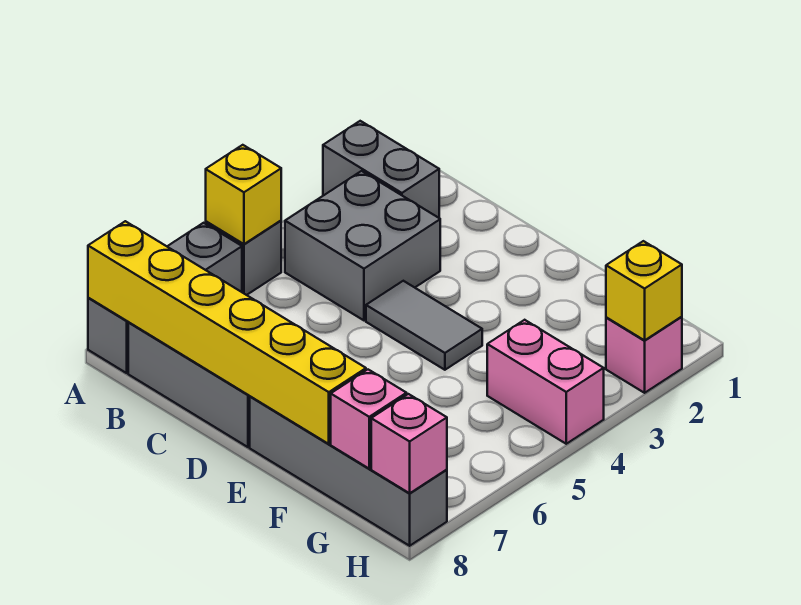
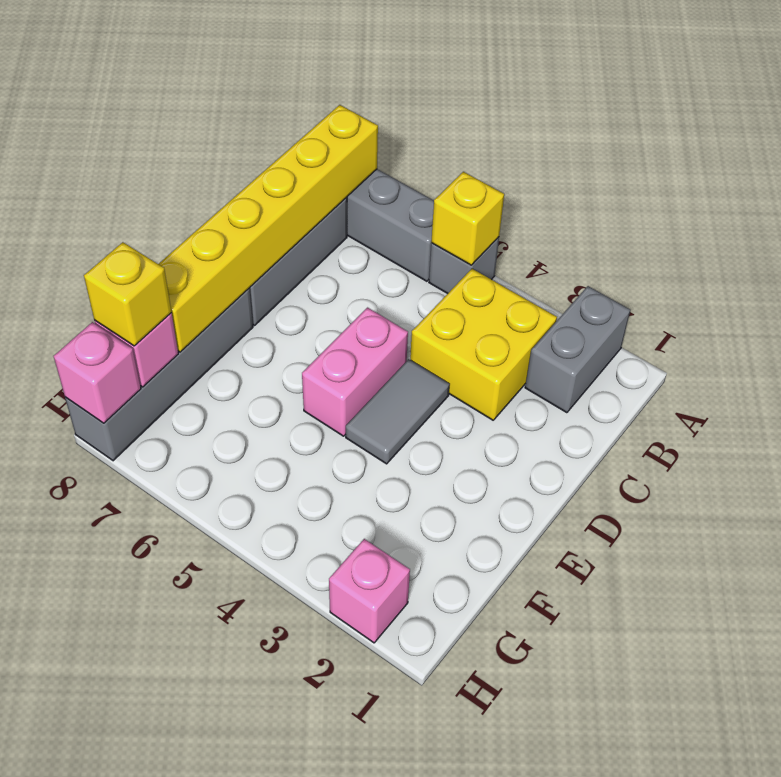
grey 2x2 brick [285,171,440,320] -> yellow 2x2 brick [410,269,557,420]
pink 1x2 brick [487,320,604,444] -> pink 1x2 brick moved to [302,308,408,436]
yellow 1x1 brick [606,241,682,340] -> yellow 1x1 brick moved to [84,242,171,346]

